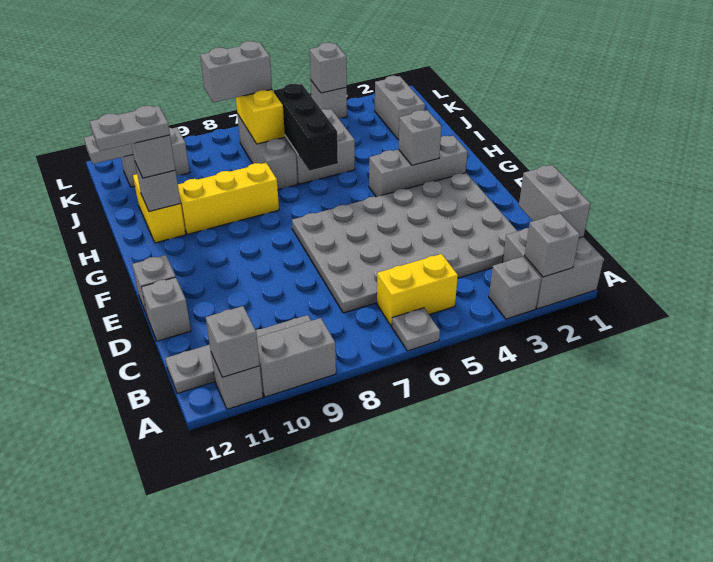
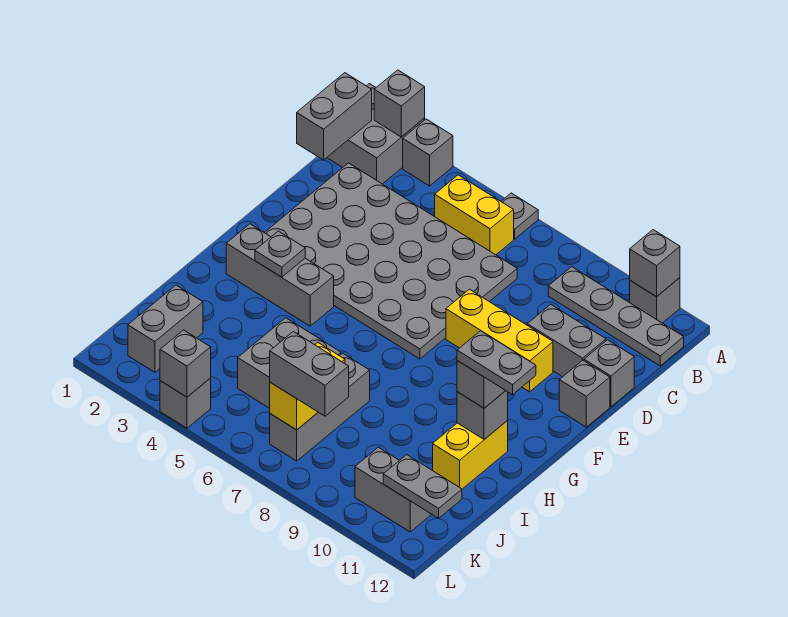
grey 1x2 brick [257,318,336,397] -> grey 1x2 brick moved to [527,304,606,377]
grey 1x1 brick [399,110,442,165] -> grey 1x1 plate [255,231,305,277]
black 1x3 brick [274,83,338,171] -> none
yellow 1x3 brick [178,163,279,234] -> yellow 1x3 brick moved to [446,289,553,392]

